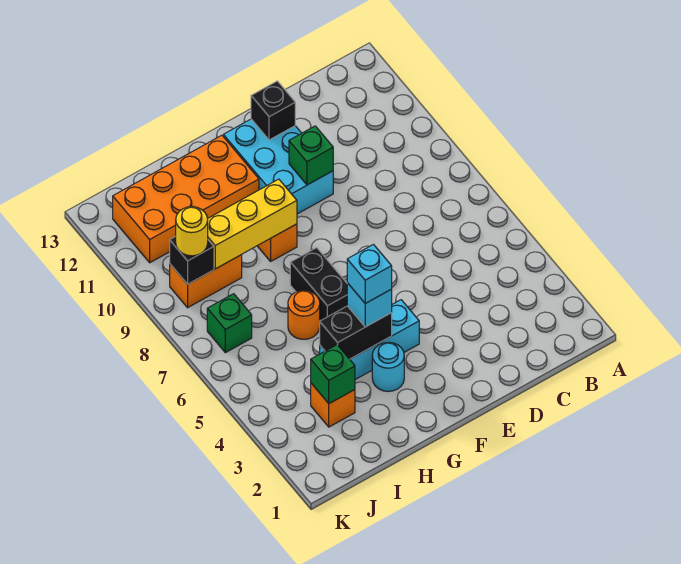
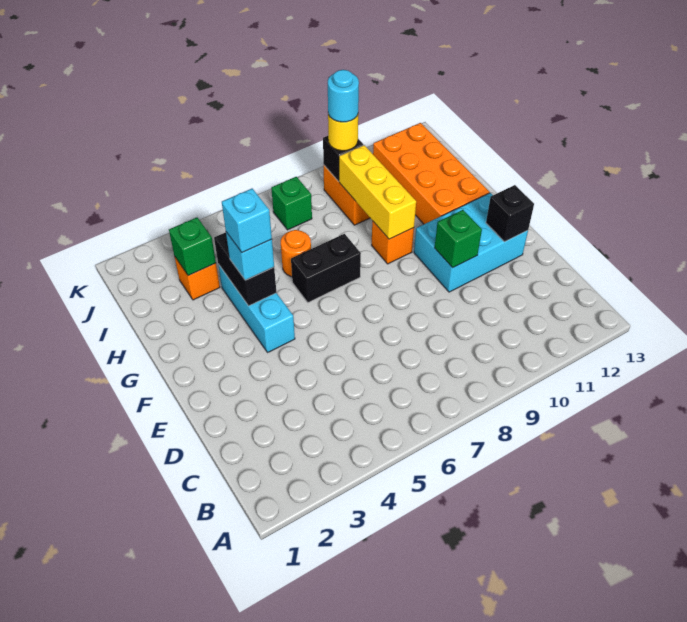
cyan 1x1 round brick [372,342,404,391] -> cyan 1x1 round brick moved to [328,70,359,122]

